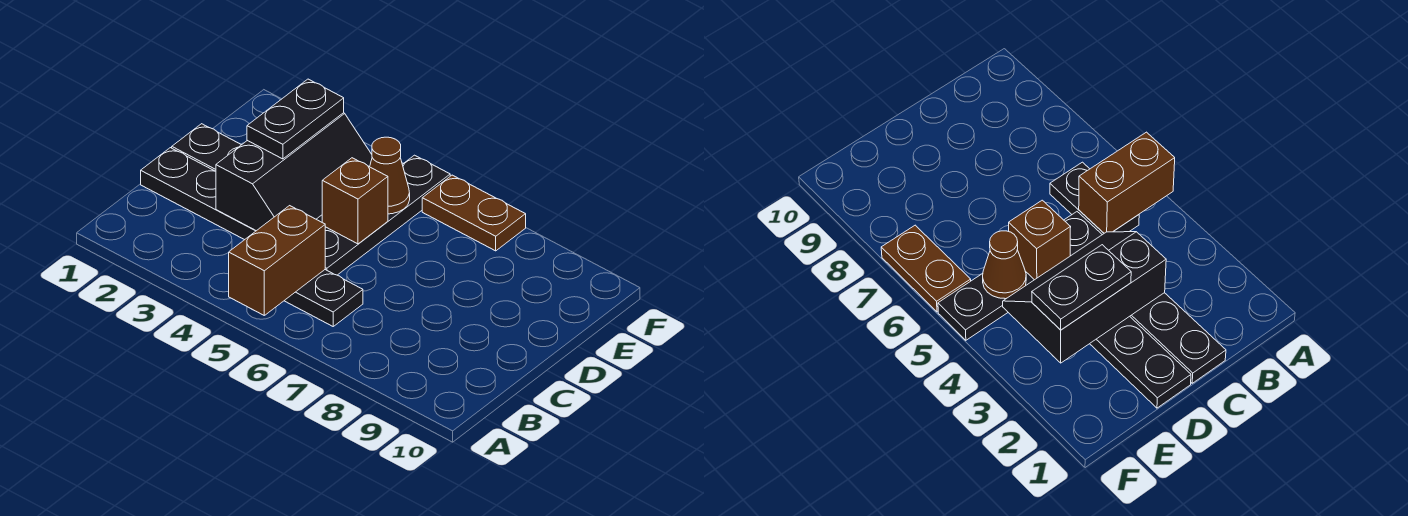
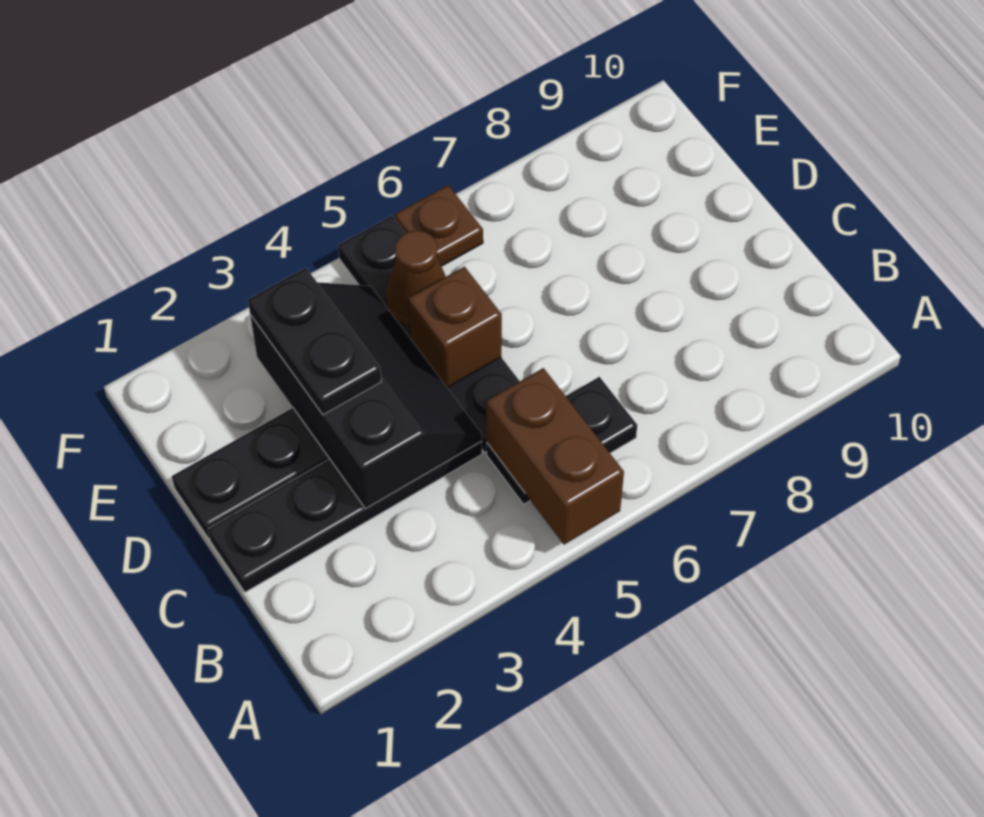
brown 1x2 plate [422,175,526,251] -> brown 1x1 plate [395,185,483,266]

